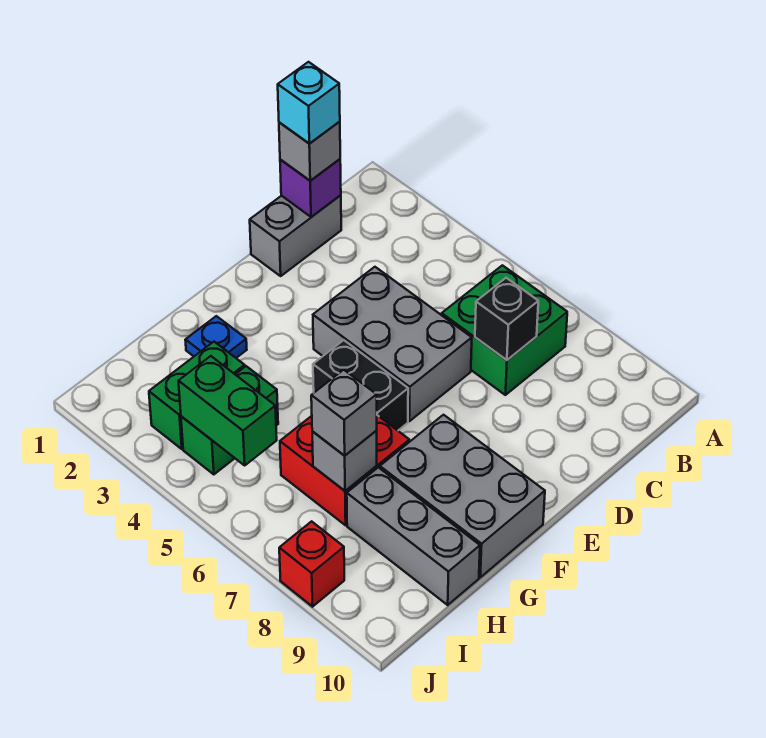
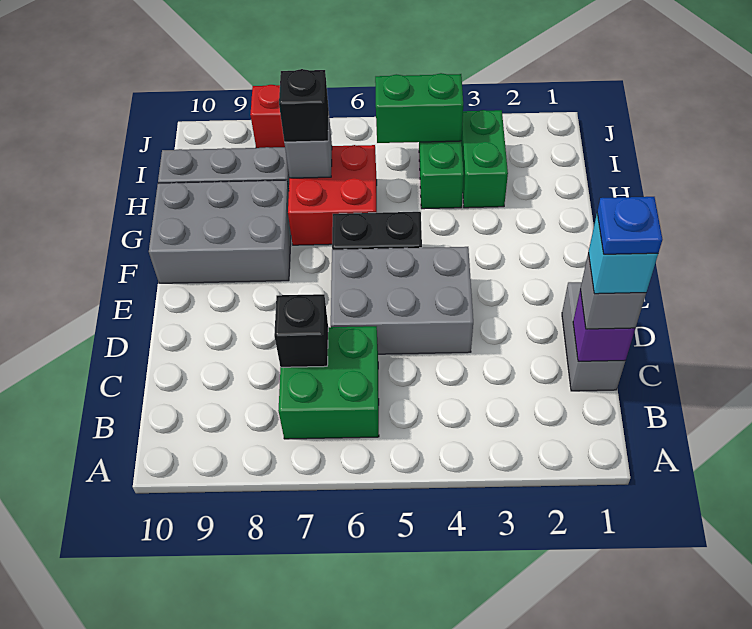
blue 1x1 plate [185,316,247,358] -> blue 1x1 plate moved to [597,197,662,254]
grey 1x1 brick [311,370,377,456] -> black 1x1 brick [279,69,329,142]

